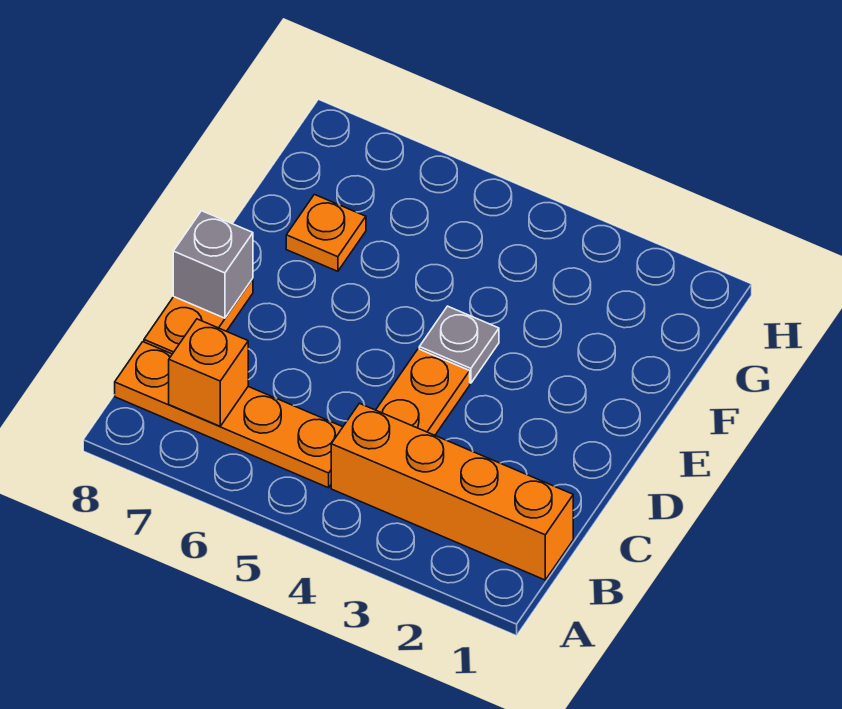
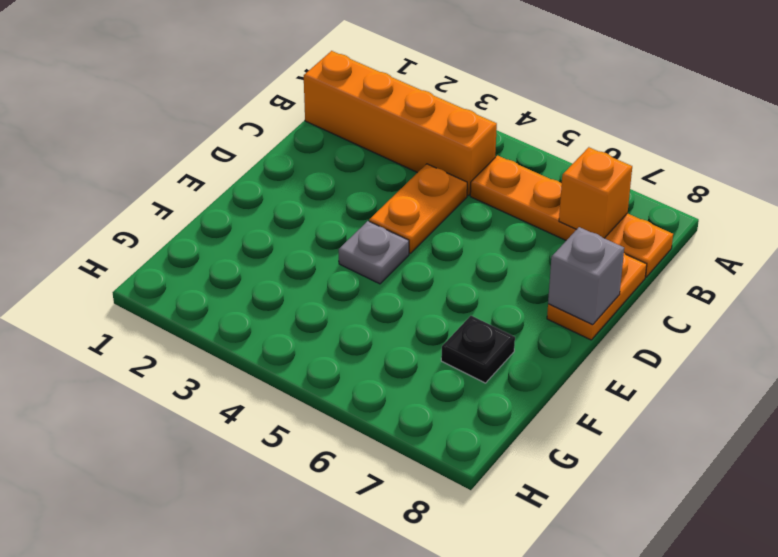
orange 1x1 plate [286,194,366,271] -> black 1x1 plate [441,316,515,383]

